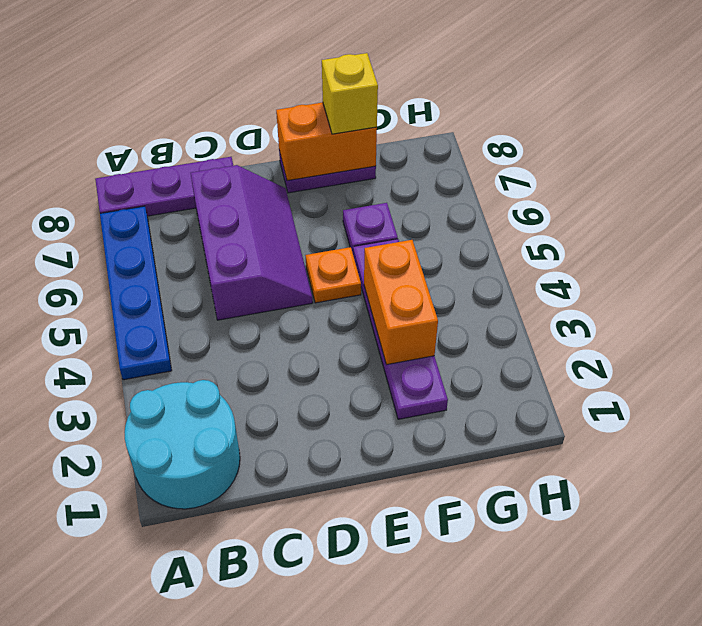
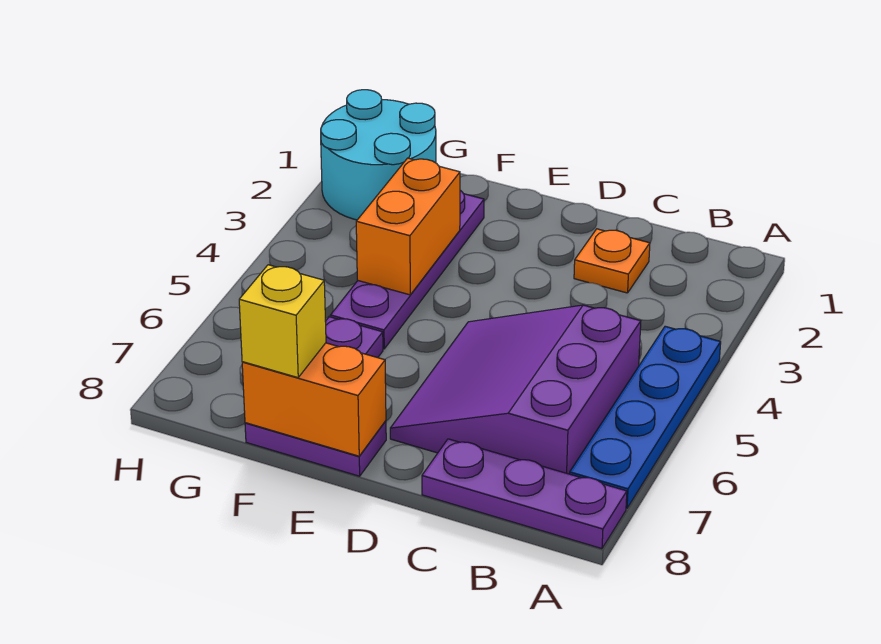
cyan 2x2 round brick [125,380,240,509] -> cyan 2x2 round brick moved to [321,90,436,220]
purple 2x3 slope [191,165,313,320] -> purple 3x3 slope [390,305,641,474]
orange 1x1 plate [305,247,361,303] -> orange 1x1 plate moved to [574,229,650,293]

